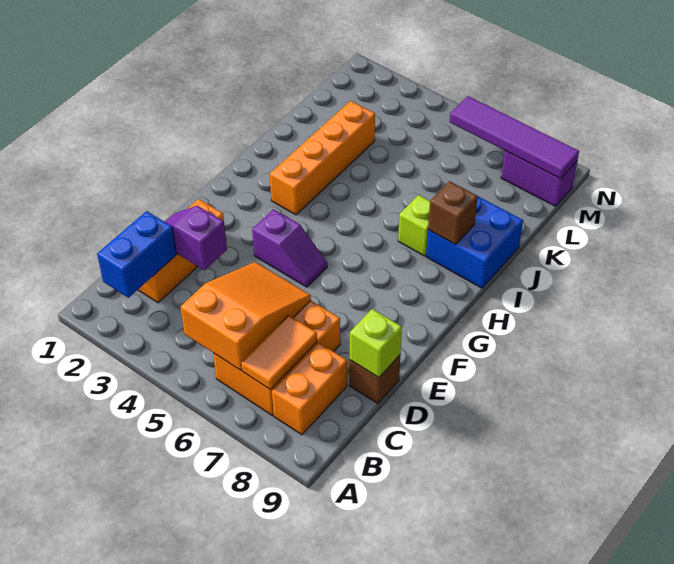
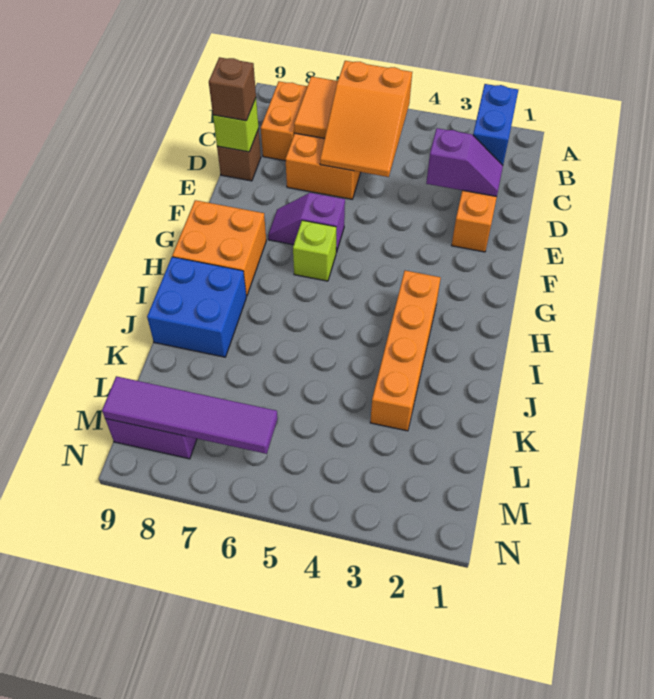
purple 1x2 slope [252,209,327,287] -> purple 1x2 slope moved to [268,193,345,253]
none -> orange 2x2 brick [172,200,266,296]
lime 1x1 brick [398,195,430,256] -> lime 1x1 brick moved to [293,220,336,281]
brown 1x1 brick [428,181,478,245] -> brown 1x1 brick moved to [209,57,256,121]

